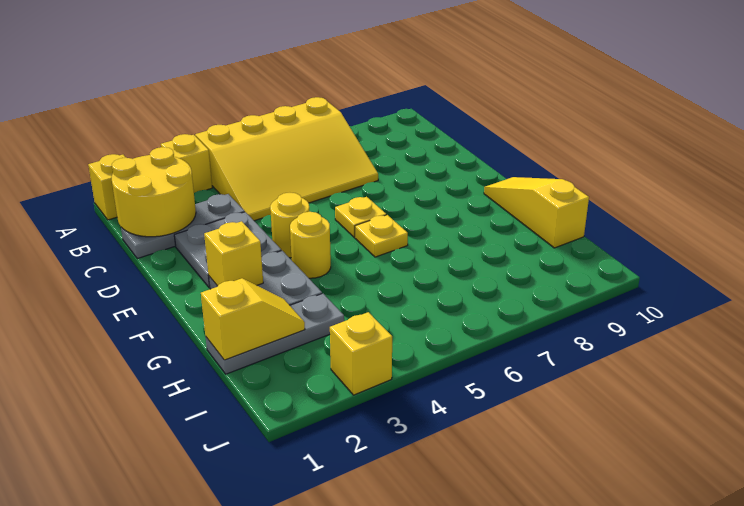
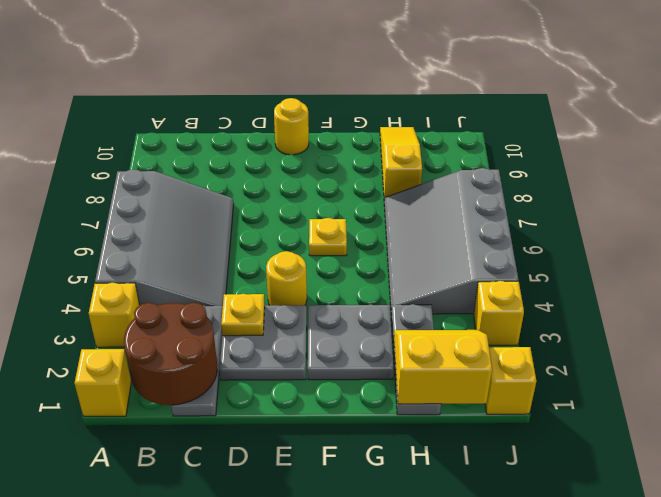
yellow 3x4 slope [195,97,378,221] -> grey 3x4 slope [95,170,234,306]
yellow 2x2 round brick [112,147,196,237] -> brown 2x2 round brick [124,303,217,405]
yellow 1x1 plate [335,197,386,237] -> yellow 1x1 plate moved to [221,294,265,336]
yellow 1x1 brick [204,221,263,286] -> yellow 1x1 brick moved to [485,347,536,414]
yellow 1x1 round brick [290,212,331,278] -> yellow 1x1 round brick moved to [274,98,309,155]
yellow 1x3 slope [484,177,589,248] -> yellow 1x3 slope turned to [380,127,422,200]
yellow 1x2 slope [201,278,305,360] -> yellow 2x2 slope [394,330,492,404]
none -> grey 3x4 slope [384,168,518,314]

